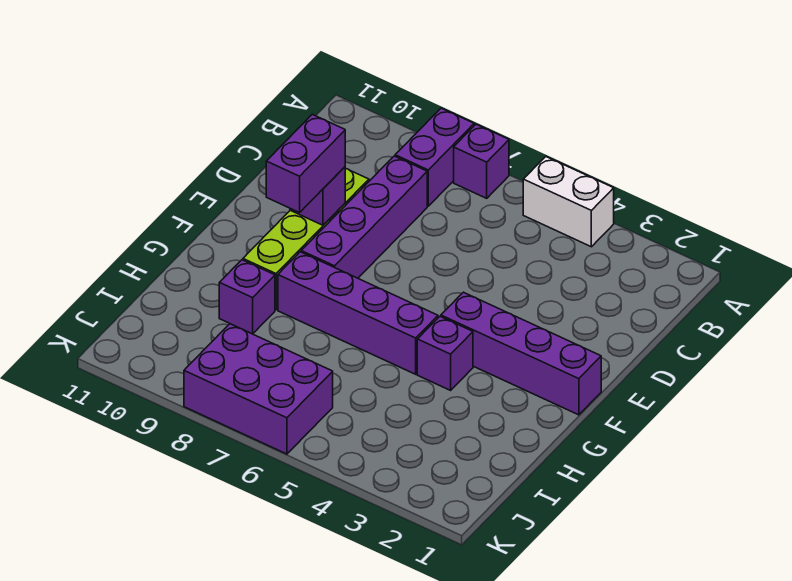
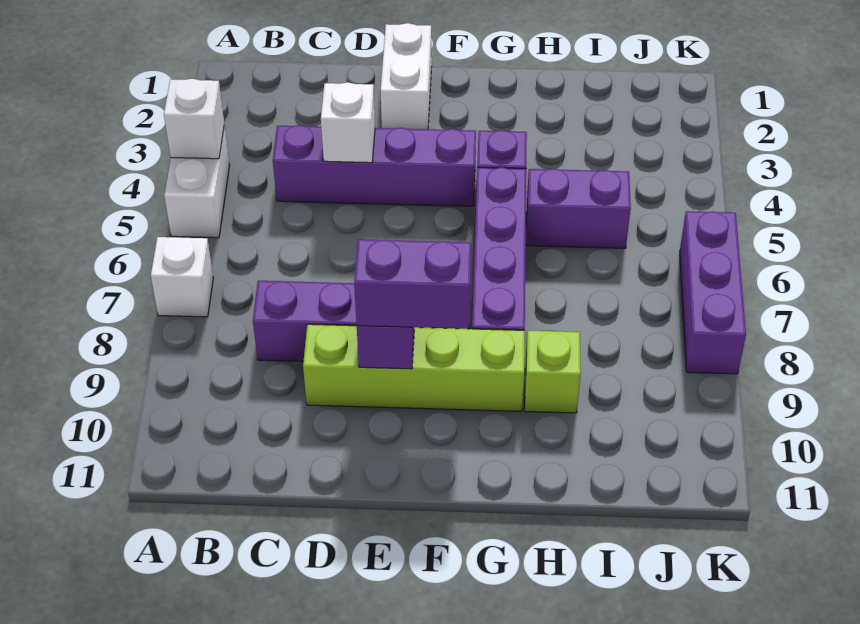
none -> white 1x1 brick [164,79,224,159]
purple 1x1 brick [454,124,509,198] -> white 1x1 brick [151,237,213,317]
purple 1x2 brick [395,108,474,206] -> purple 1x2 brick moved to [526,169,631,248]
none -> white 1x1 brick [321,82,375,163]
none -> white 1x2 brick [381,23,432,129]
purple 1x4 brick [441,292,601,415] -> purple 1x4 brick turned to [273,125,476,206]
purple 1x1 brick [219,260,275,334] -> lime 1x1 brick [525,331,581,413]
purple 2x3 brick [184,324,333,454] -> purple 1x3 brick [680,211,746,374]

